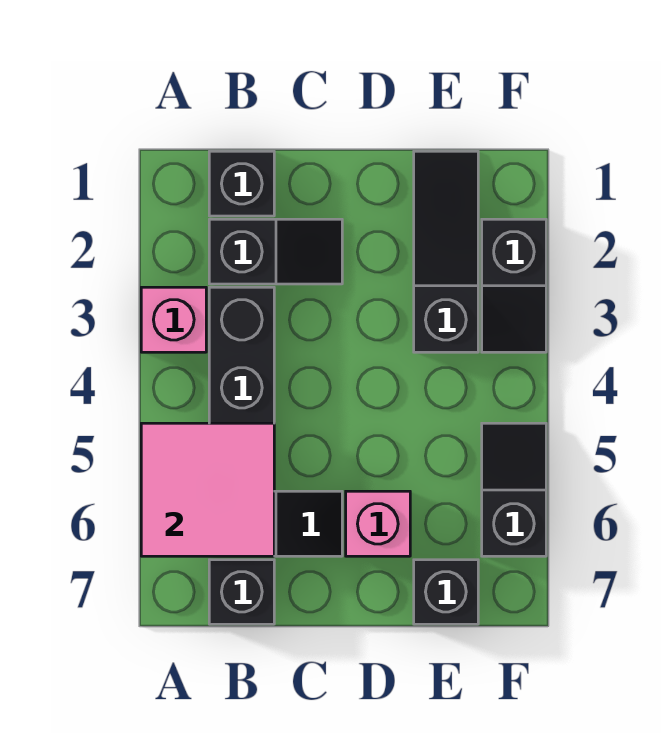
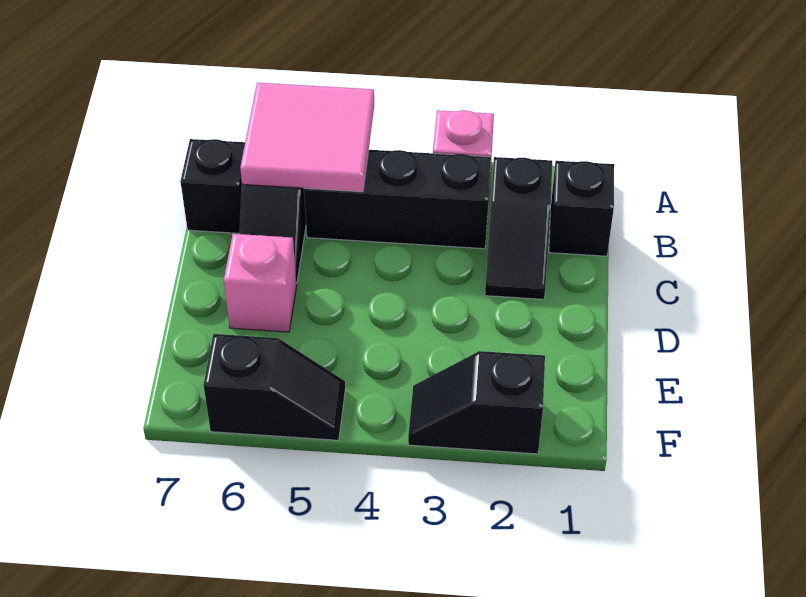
black 1x3 slope [414,151,478,352] -> none
black 1x1 brick [414,560,478,624] -> none

